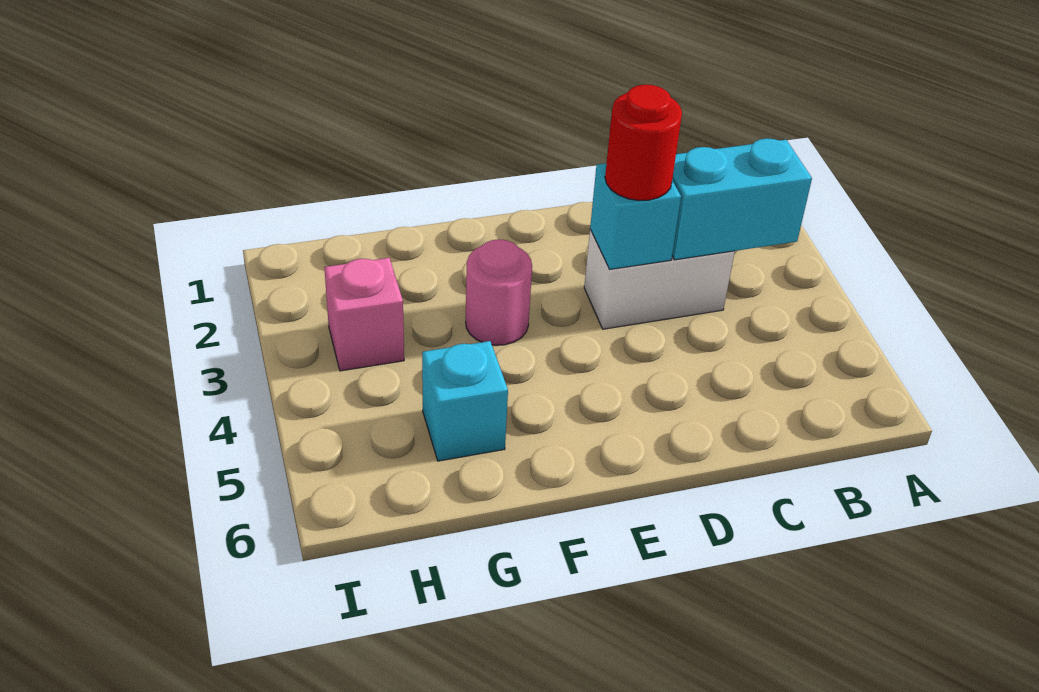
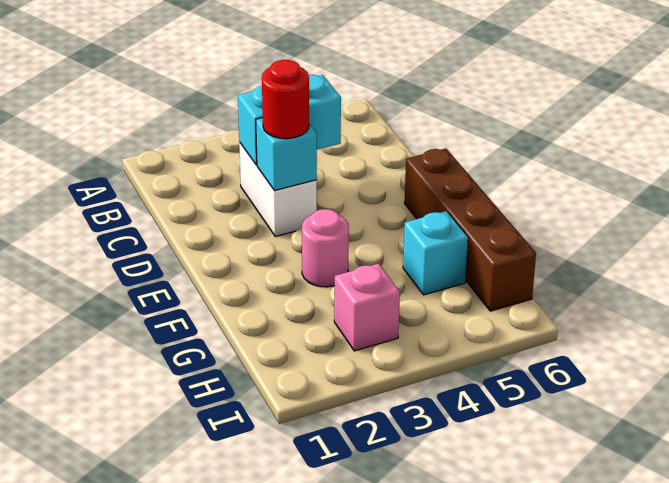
cyan 1x2 brick [672,138,812,260] -> cyan 1x2 brick turned to [238,75,341,165]
none -> brown 1x4 brick [405,148,536,311]

